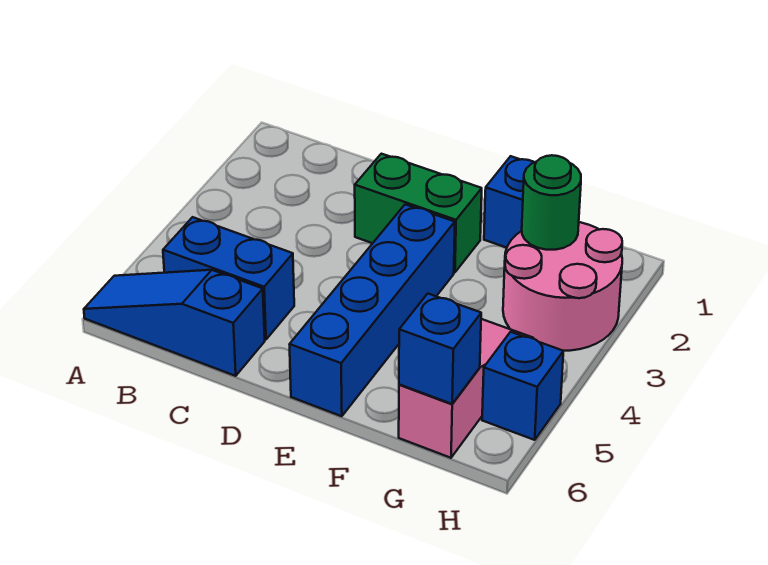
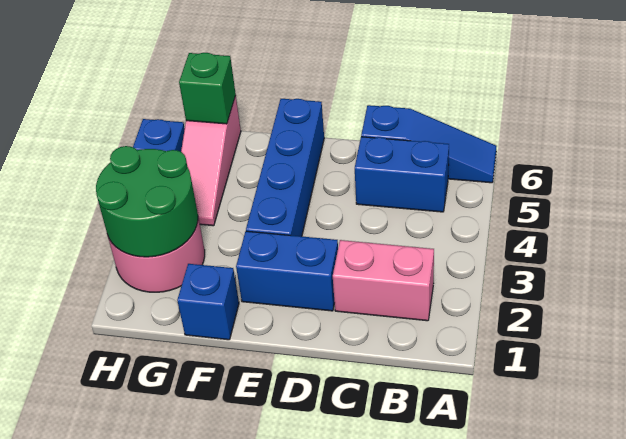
none -> pink 1x2 brick [333,240,434,321]
green 1x2 brick [355,154,482,272] -> blue 1x2 brick [236,231,338,311]
green 1x1 round brick [522,155,581,250] -> green 2x2 round brick [96,146,198,257]
blue 1x1 brick [399,294,481,404] -> green 1x1 brick [179,53,236,124]

